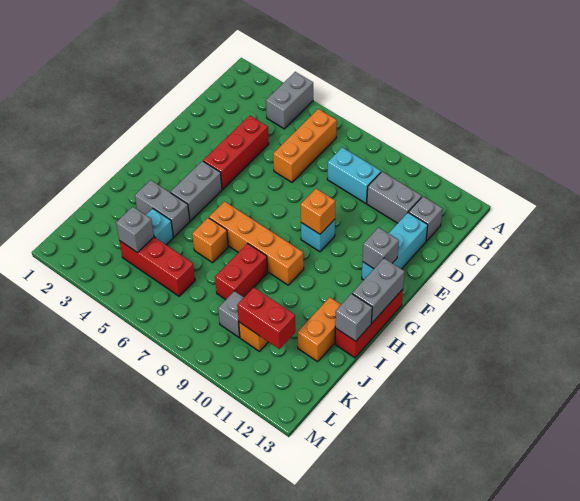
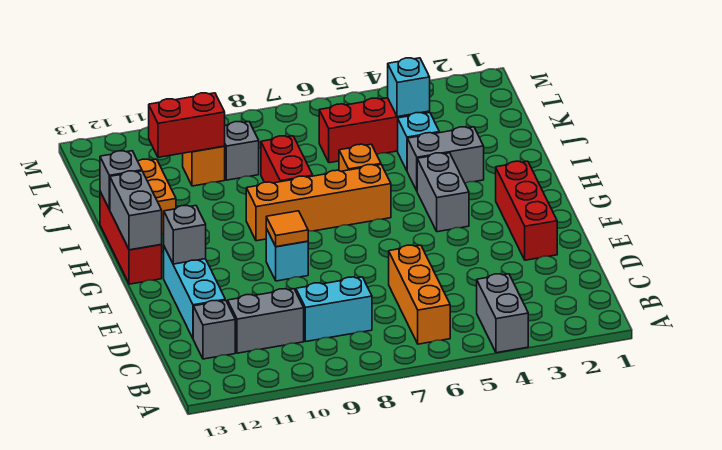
red 1x3 brick [203,116,269,189] -> red 1x3 brick moved to [496,161,557,260]
orange 1x1 brick [301,189,335,234] -> orange 1x1 tile [266,211,308,247]
grey 1x1 brick [116,207,154,253] -> cyan 1x1 brick [388,58,430,117]

